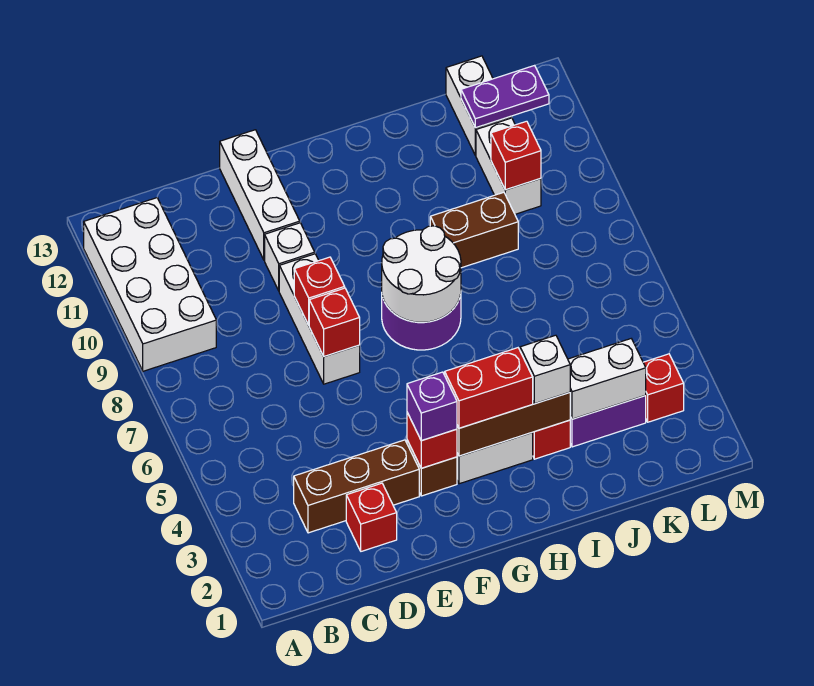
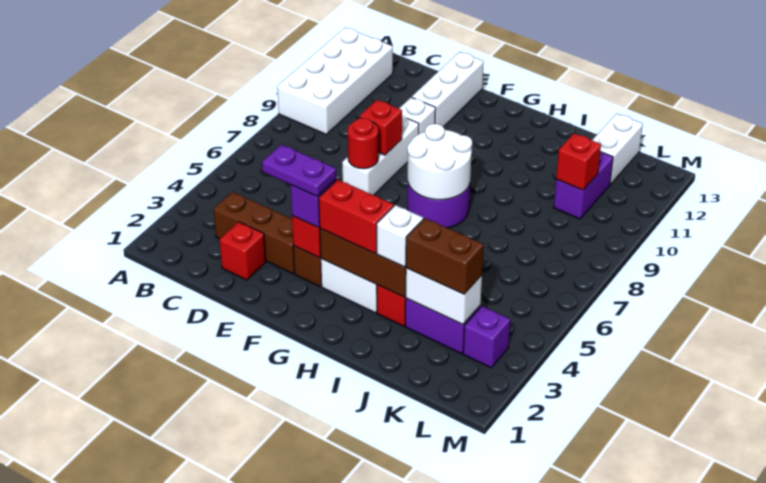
red 1x1 brick [309,288,360,356] -> red 1x1 round brick [348,118,378,169]
brown 1x2 brick [430,192,518,268] -> brown 1x2 brick moved to [406,218,484,294]
white 1x2 brick [476,118,541,214] -> purple 1x2 brick [554,151,613,219]
purple 1x2 plate [461,65,549,128] -> purple 1x2 plate moved to [262,145,336,196]
red 1x1 brick [643,354,684,422] -> purple 1x1 brick [463,306,510,368]

